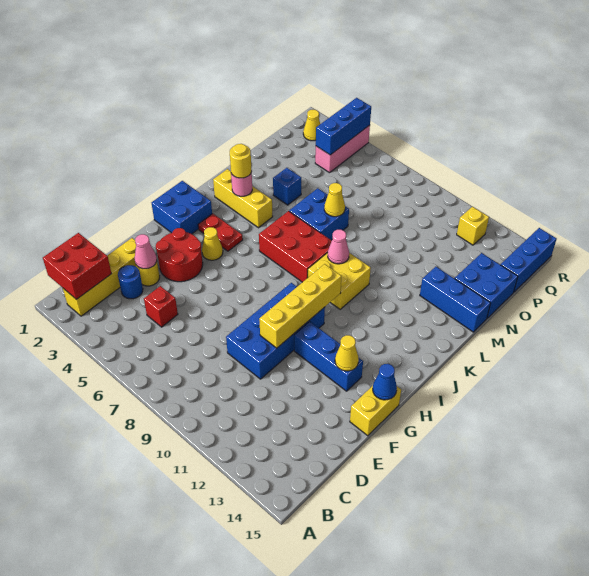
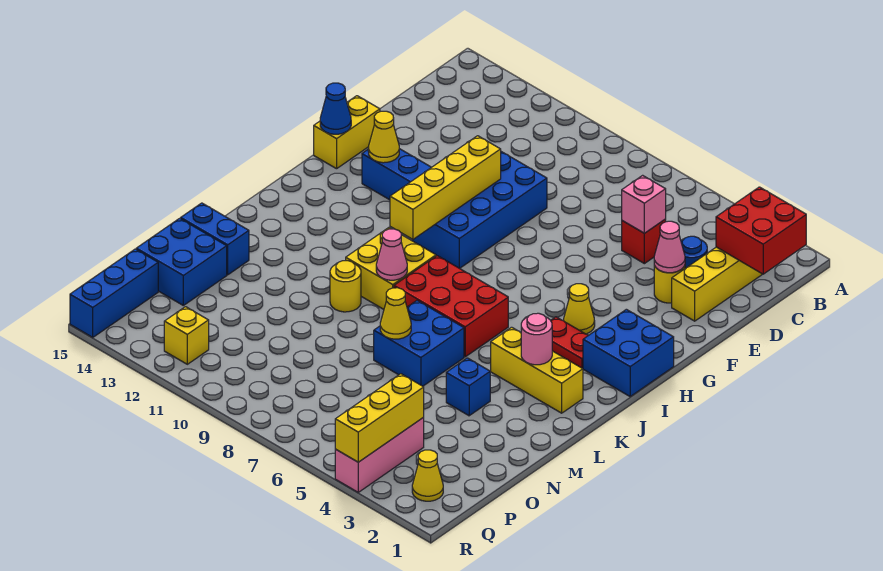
none -> pink 1x1 brick [622,175,666,233]
red 2x2 round brick [156,228,203,282] -> none
yellow 1x1 round brick [230,144,252,178] -> yellow 1x1 round brick moved to [330,261,361,312]
blue 1x3 brick [420,267,491,332] -> blue 1x2 brick [181,203,249,275]
blue 1x3 brick [316,98,371,155] -> yellow 1x3 brick [335,374,424,462]

